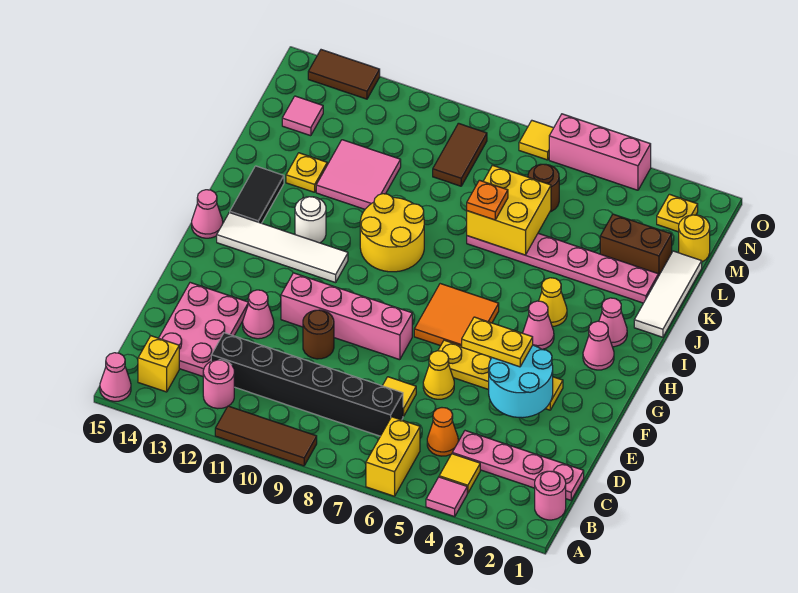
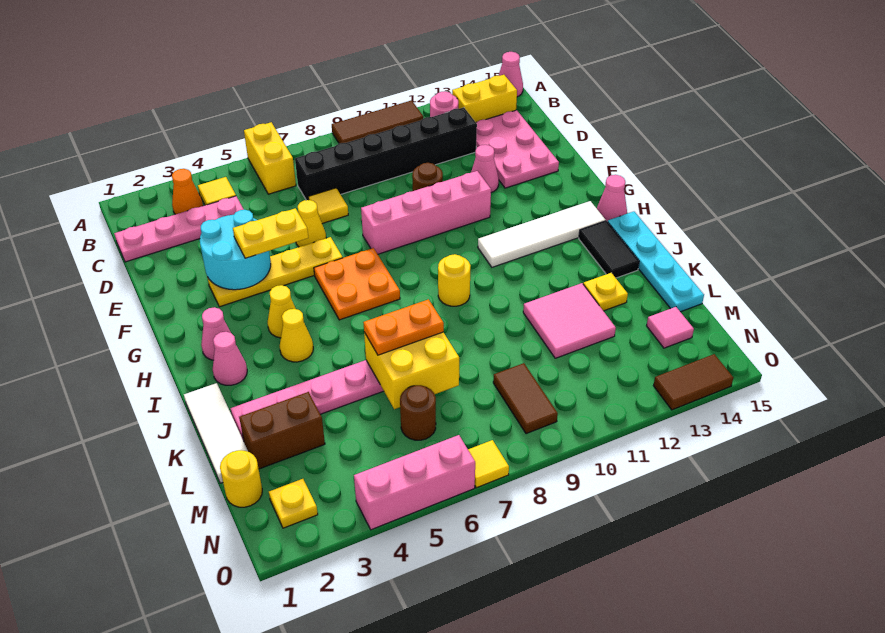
pink 1x1 tile [426,477,467,517] -> none
pink 1x1 round brick [535,471,566,520] -> none
yellow 1x1 brick [138,336,179,392] -> yellow 1x2 brick [452,75,517,122]
orange 1x1 cone [427,408,458,456] -> orange 1x1 cone moved to [172,169,203,214]
orange 2x2 tile [414,284,499,346] -> orange 2x2 plate [314,248,400,320]
pink 1x1 cone [523,301,554,349] -> yellow 1x1 cone [267,285,296,338]
yellow 2x2 round brick [360,194,424,272] -> yellow 1x1 round brick [438,254,471,306]
white 1x1 round brick [295,197,326,243] -> none
none -> cyan 1x4 plate [608,212,704,312]
orange 1x1 plate [467,180,508,220] -> orange 1x2 plate [363,299,444,355]

